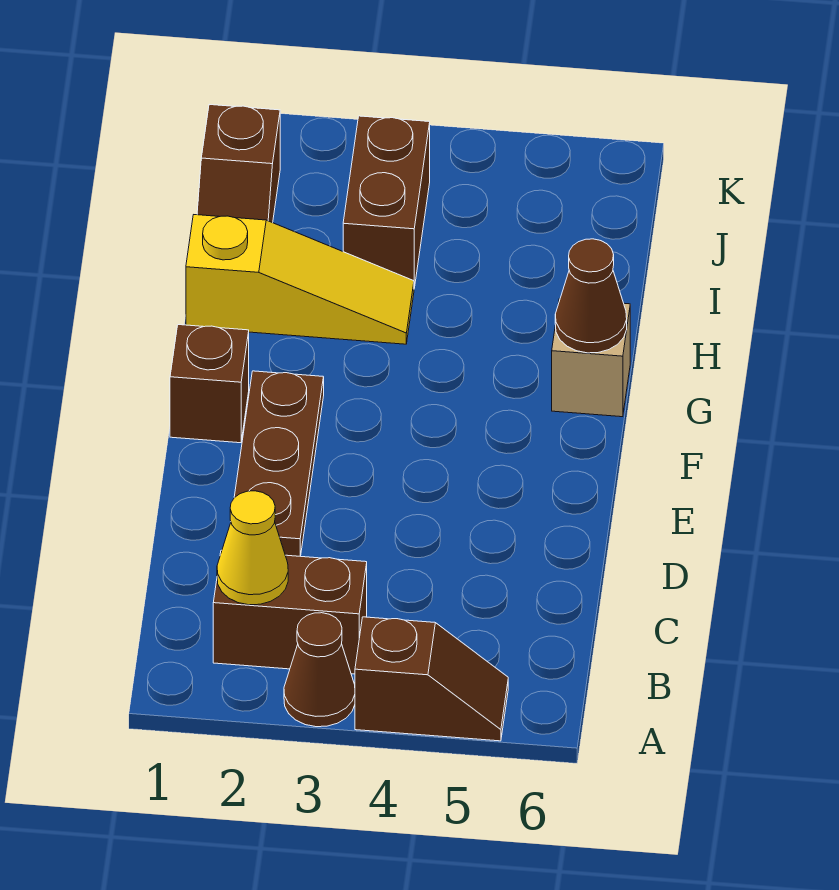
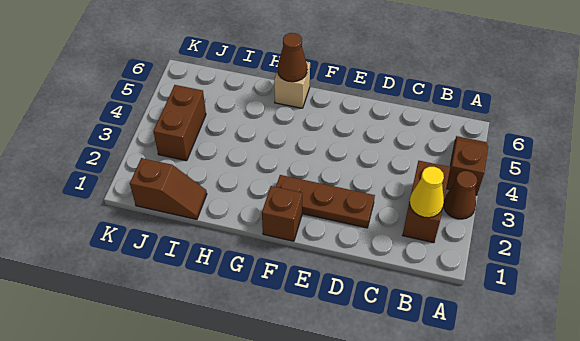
yellow 1x3 slope [186,215,414,344] -> none
brown 1x2 brick [343,116,430,288] -> brown 1x2 brick turned to [153,85,206,161]

